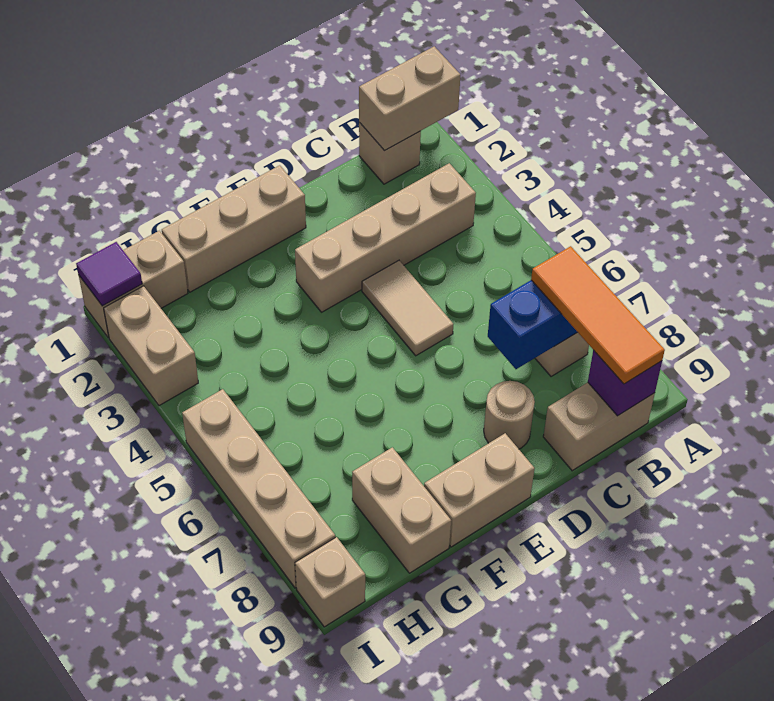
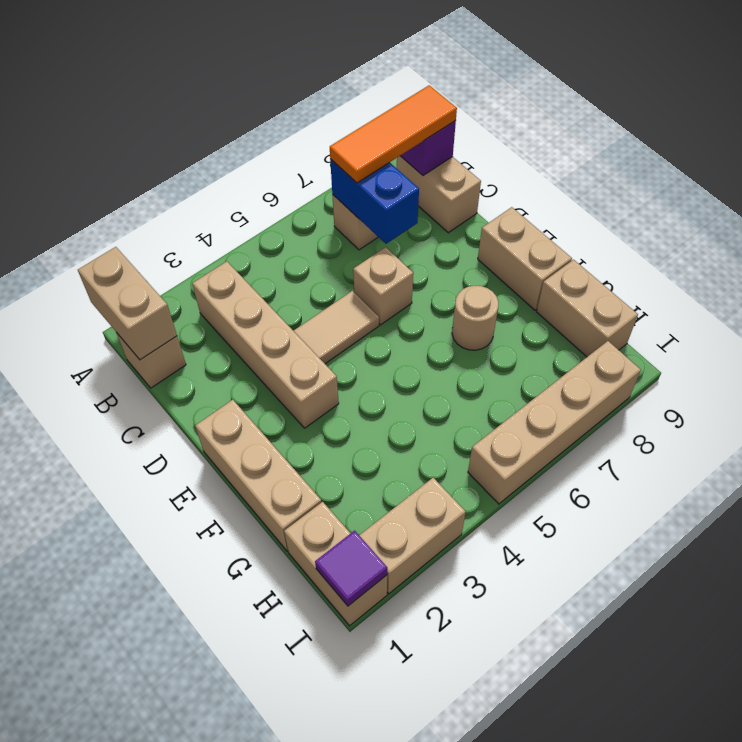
tan 1x1 round brick [484,381,535,449] -> tan 1x1 round brick moved to [452,286,499,350]
tan 1x2 brick [352,447,451,573] -> tan 1x2 brick turned to [537,260,638,357]
tan 1x1 brick [295,537,365,627] -> tan 1x1 brick moved to [353,247,413,325]

